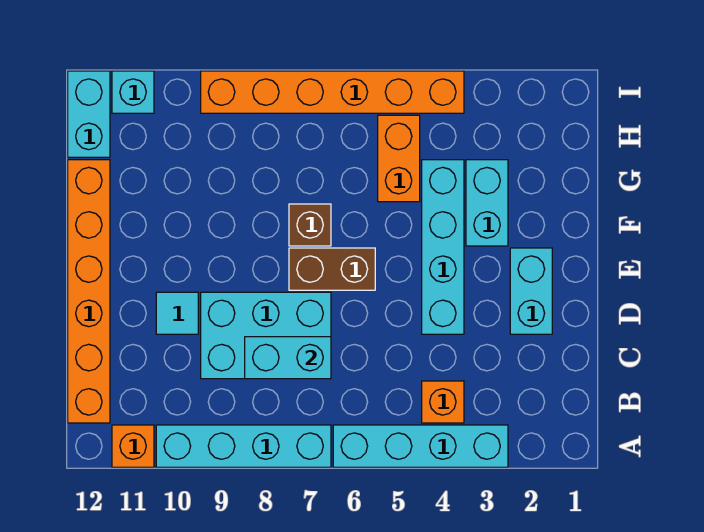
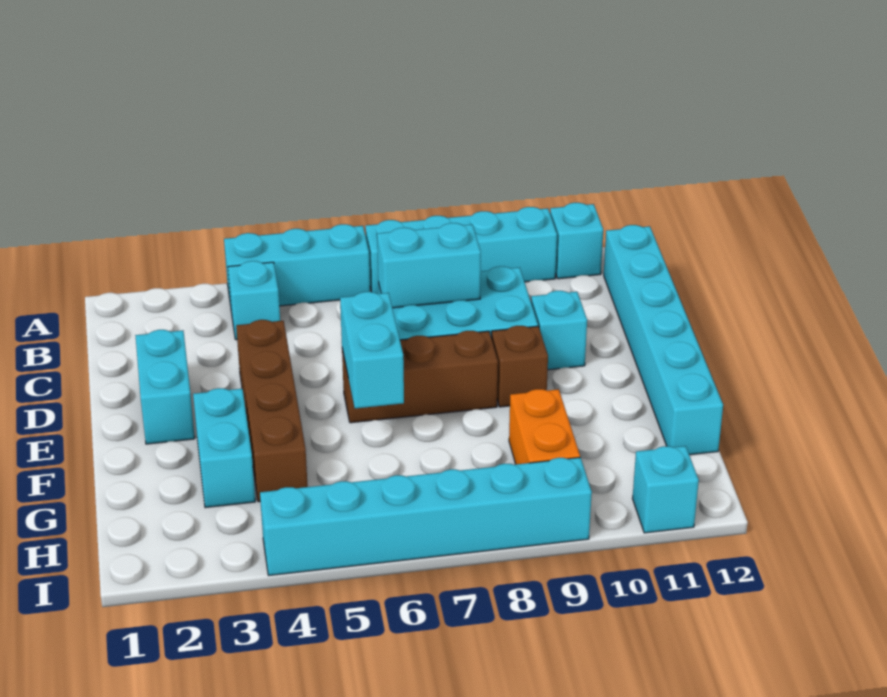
cyan 1x4 brick [333,425,508,467] -> cyan 1x3 brick [224,224,370,306]
orange 1x1 brick [112,425,154,467] -> cyan 1x1 brick [550,203,603,279]
orange 1x1 brick [422,381,464,423] -> cyan 1x1 brick [228,261,280,340]
orange 1x6 brick [68,160,110,423] -> cyan 1x6 brick [604,225,723,455]
cyan 1x4 brick [422,160,464,334] -> brown 1x4 brick [236,320,308,502]
cyan 1x1 tile [156,292,198,334] -> cyan 1x1 brick [531,291,587,370]
brown 1x2 brick [289,248,375,290] -> brown 1x3 brick [342,331,498,423]
brown 1x1 brick [289,204,331,246] -> brown 1x1 brick moved to [492,326,548,407]
orange 1x2 brick [378,115,420,202] -> orange 1x2 brick moved to [509,389,580,464]
cyan 1x2 brick [68,71,110,157] -> cyan 1x2 brick moved to [340,292,404,408]
orange 1x6 brick [201,71,464,113] -> cyan 1x6 brick [260,457,592,575]

